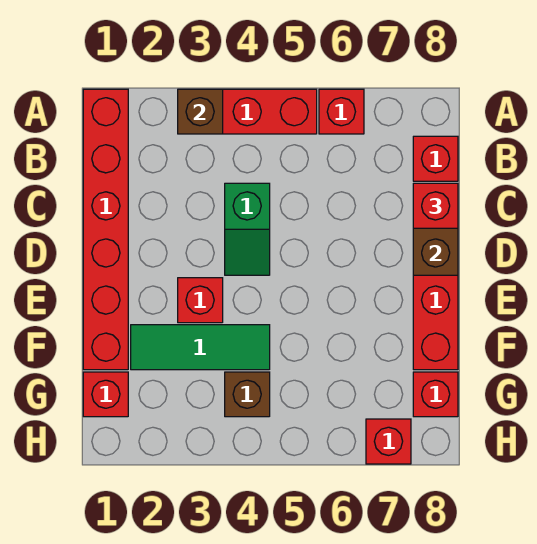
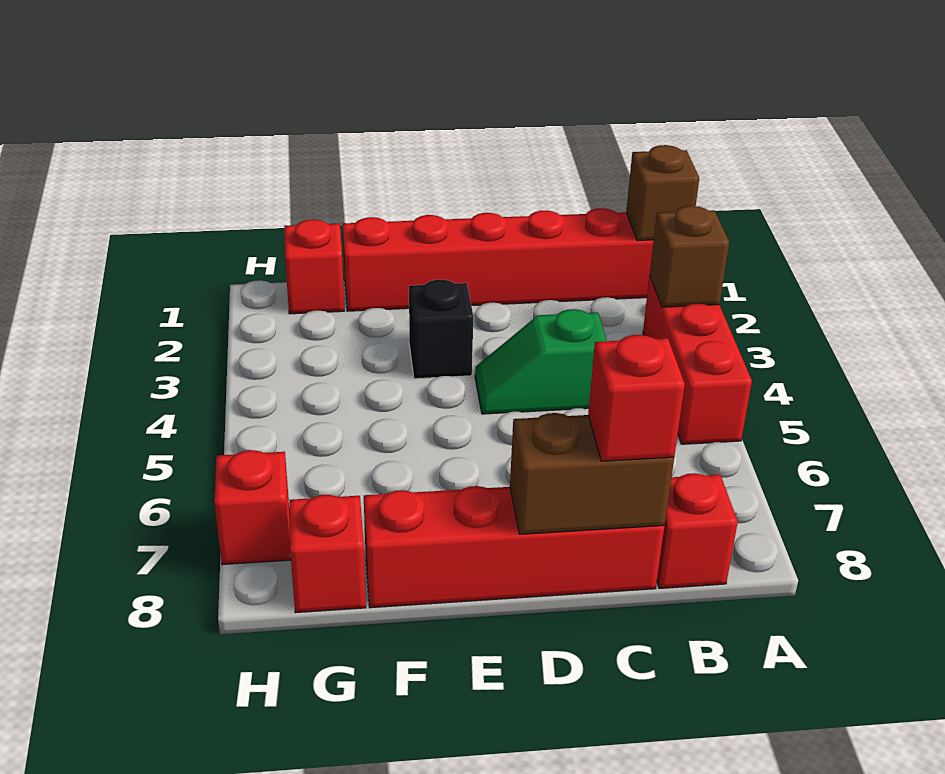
red 1x1 brick [319,89,364,134] -> none
red 1x1 brick [178,278,223,323] -> black 1x1 brick [409,279,473,379]
green 1x3 tile [131,325,270,370] -> none
brown 1x1 brick [225,372,270,417] -> brown 1x1 brick moved to [626,145,699,241]

